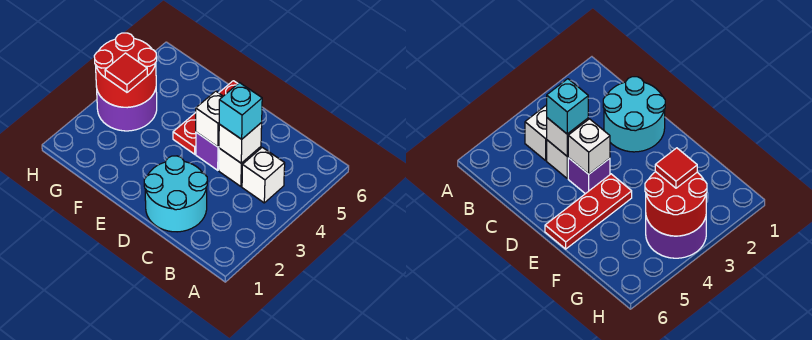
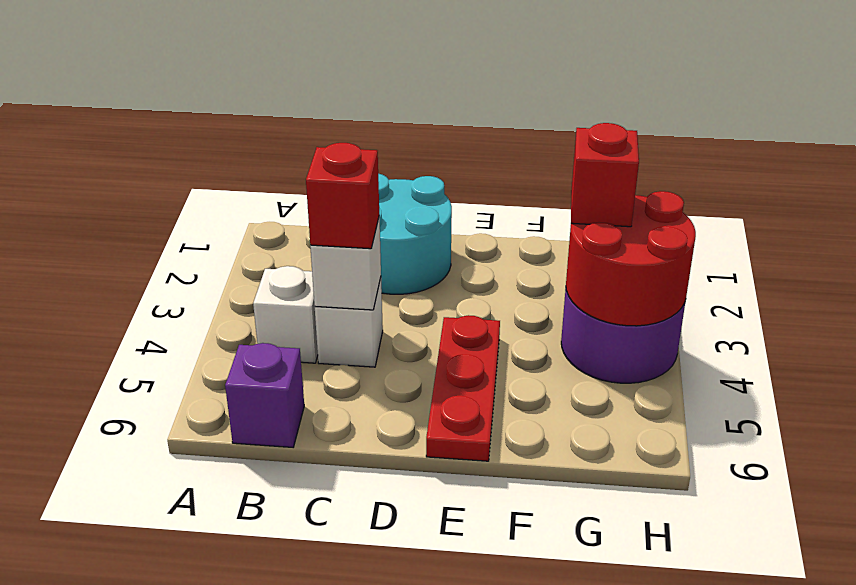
cyan 1x1 brick [219,83,262,139] -> red 1x1 brick [306,143,379,249]
purple 1x1 brick [196,132,219,170] -> purple 1x1 brick moved to [225,343,304,447]
white 1x1 brick [196,91,223,147] -> none
red 1x1 tile [105,53,147,92] -> red 1x1 brick [571,123,639,227]

